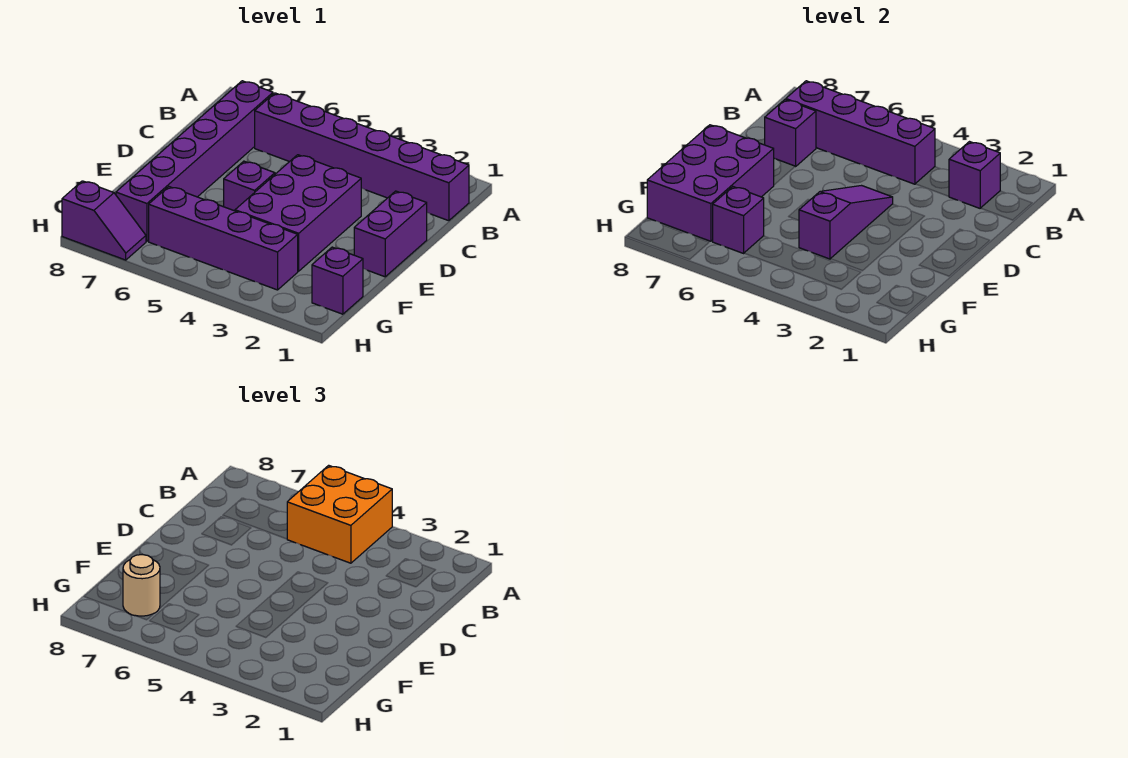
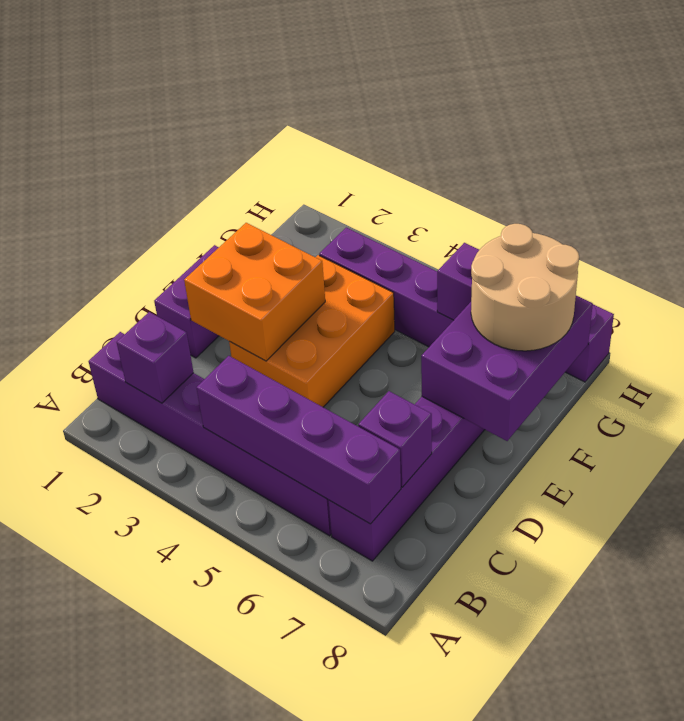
orange 2x2 brick [287,465,392,563] -> orange 2x2 brick moved to [184,223,325,361]
purple 2x3 brick [235,155,361,271] -> orange 2x3 brick [229,255,395,407]
purple 1x3 slope [799,186,893,259] -> none
purple 1x1 brick [224,161,275,211] -> none
purple 1x1 brick [312,247,363,314] -> none
tan 1x1 round brick [123,555,160,616] -> tan 2x2 round brick [471,224,579,351]

